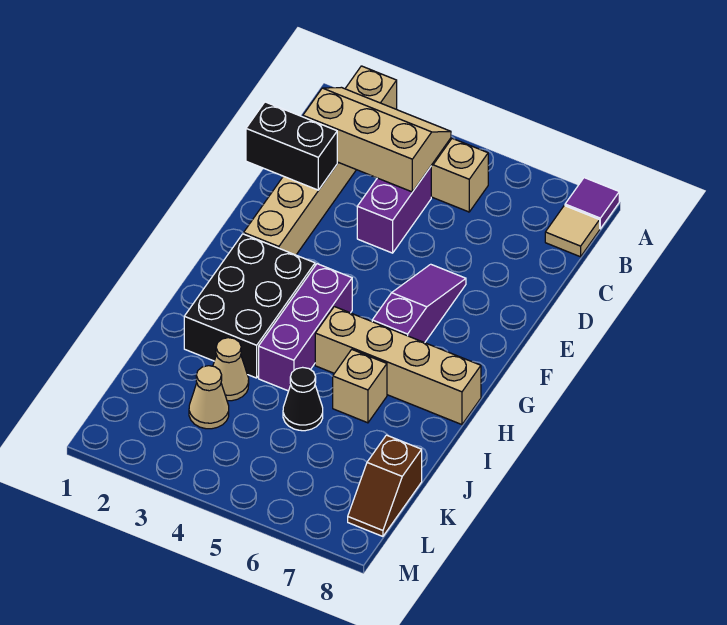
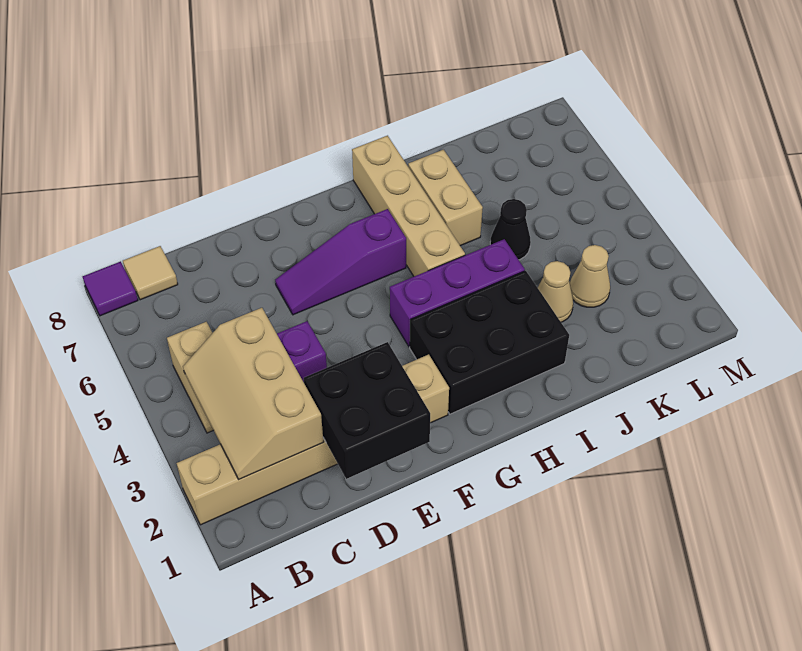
black 1x2 brick [246,102,337,190] -> black 2x2 brick [304,342,430,479]
tan 1x1 brick [333,350,387,423] -> tan 1x2 brick [408,150,483,246]
brown 1x2 slope [348,435,422,536] -> none

